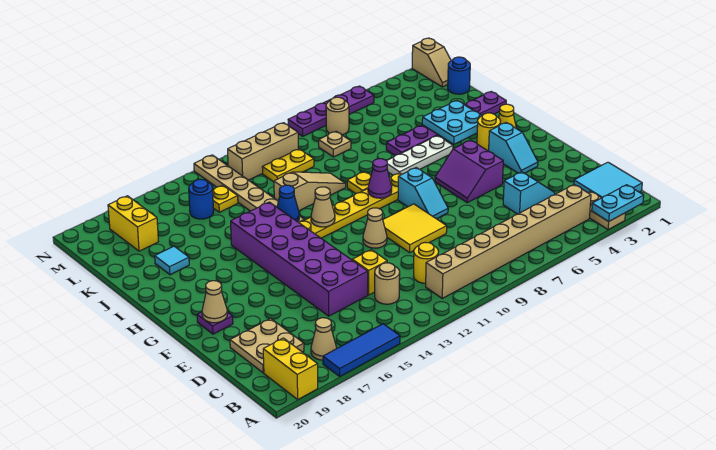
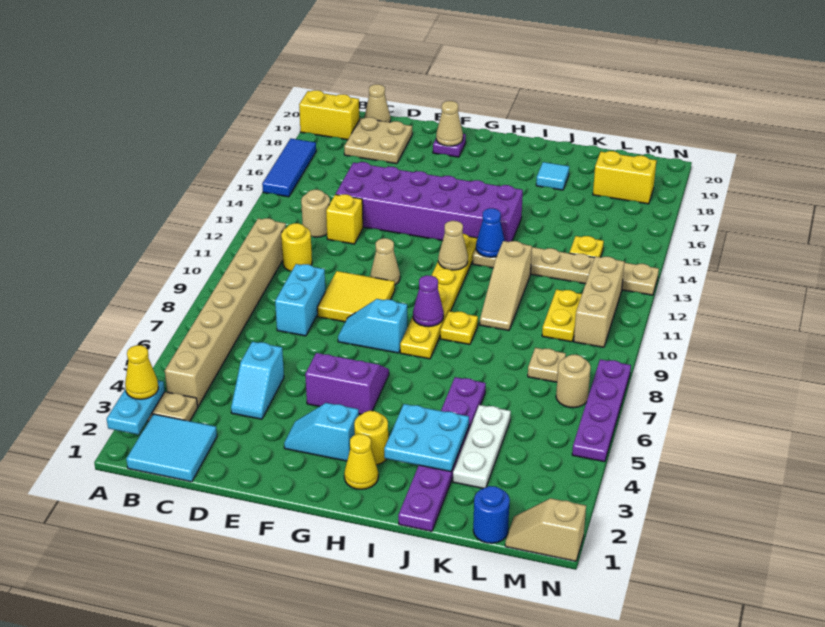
none -> yellow 1x1 cone [125,345,158,399]
tan 1x1 cone [311,318,337,360] -> tan 1x1 cone moved to [364,84,390,122]
none -> cyan 1x2 brick [275,264,325,336]
white 1x3 plate [387,136,453,175] -> white 1x3 plate moved to [453,405,511,488]
blue 1x1 round brick [189,179,214,219] -> none

